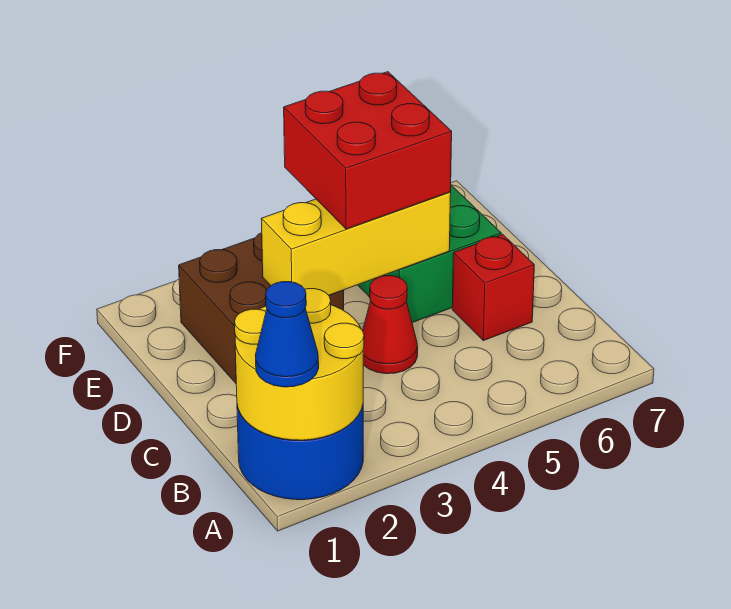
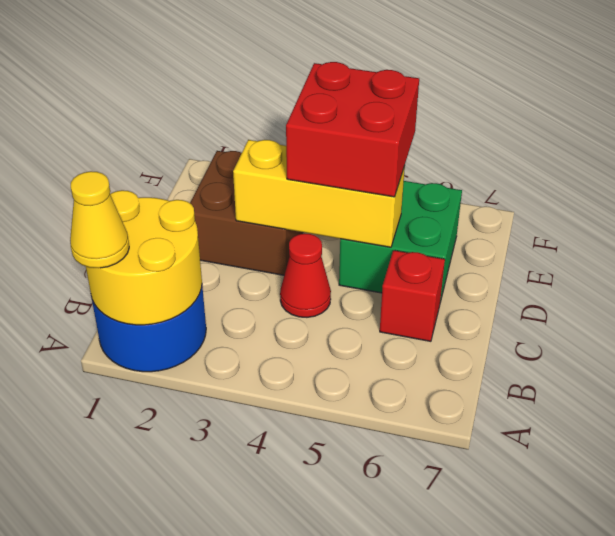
blue 1x1 cone [255,282,319,387] -> yellow 1x1 cone [70,171,129,268]

